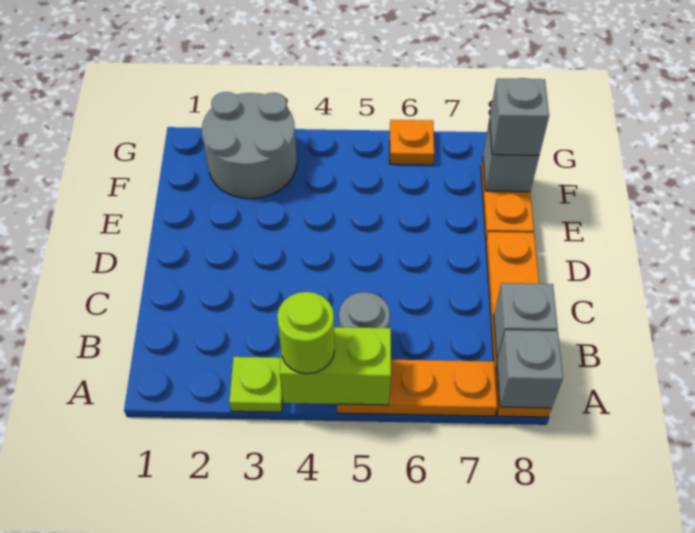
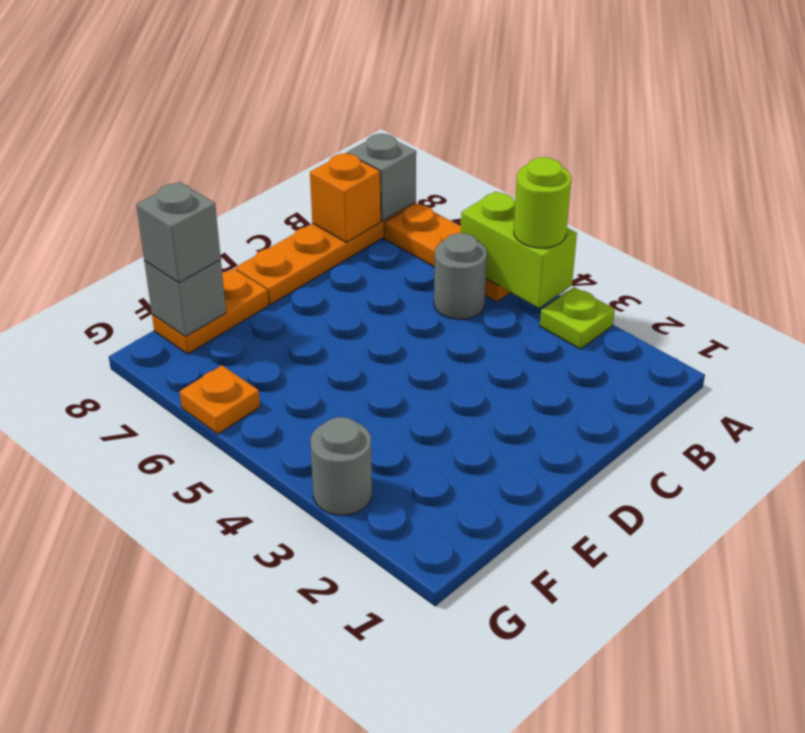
grey 1x1 brick [494,283,558,359] -> orange 1x1 brick [310,153,381,242]
grey 2x2 round brick [202,92,297,198] -> grey 1x1 round brick [310,417,372,515]

